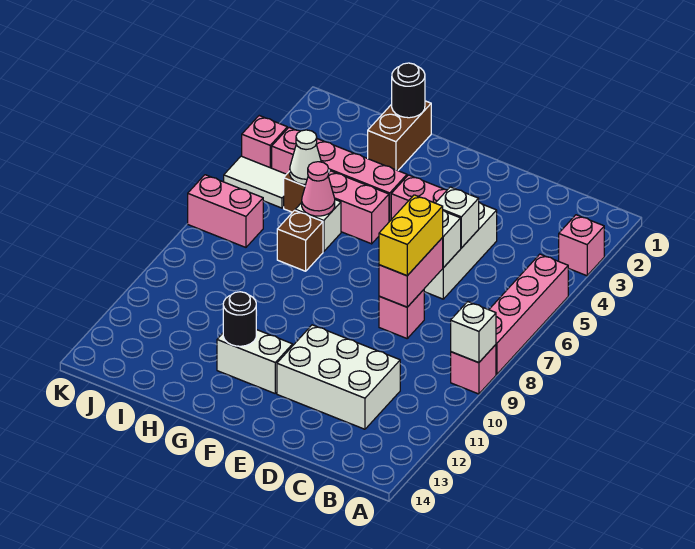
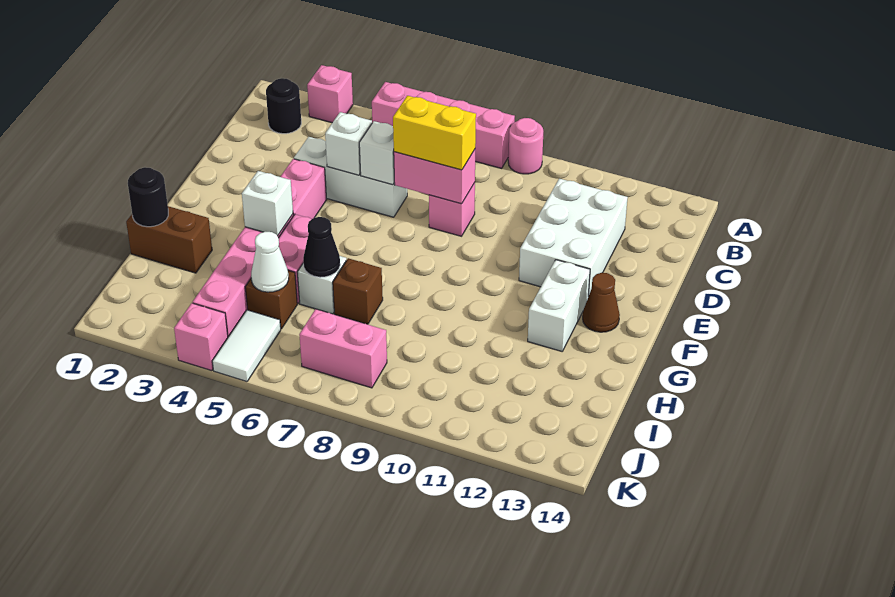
pink 1x1 brick [451,345,496,394] -> pink 1x1 round brick [508,118,543,174]
white 1x1 brick [451,302,496,363] -> white 1x1 brick moved to [242,171,293,236]
none -> brown 1x1 cone [583,273,620,332]
black 1x1 round brick [223,292,256,346] -> black 1x1 round brick moved to [266,78,301,134]
pink 1x1 cone [302,162,335,216] -> black 1x1 cone [303,217,340,277]
pink 1x2 brick [188,175,263,247] -> pink 1x2 brick turned to [299,309,387,388]

